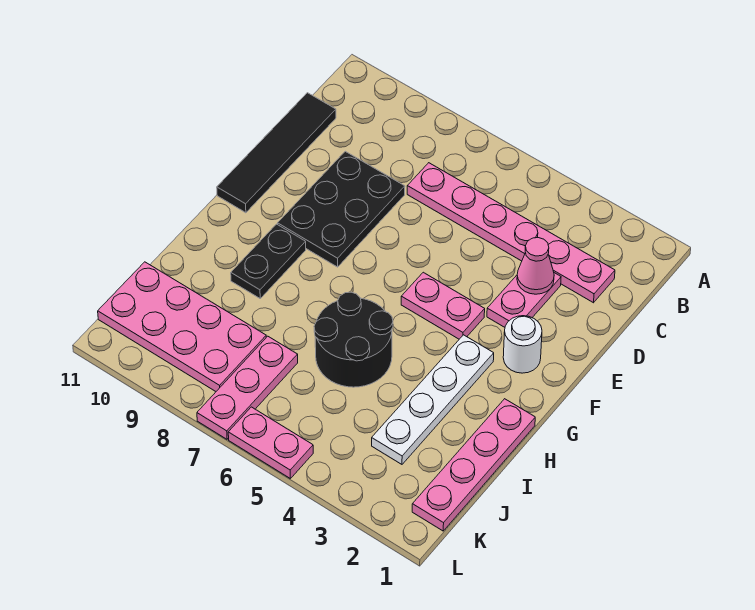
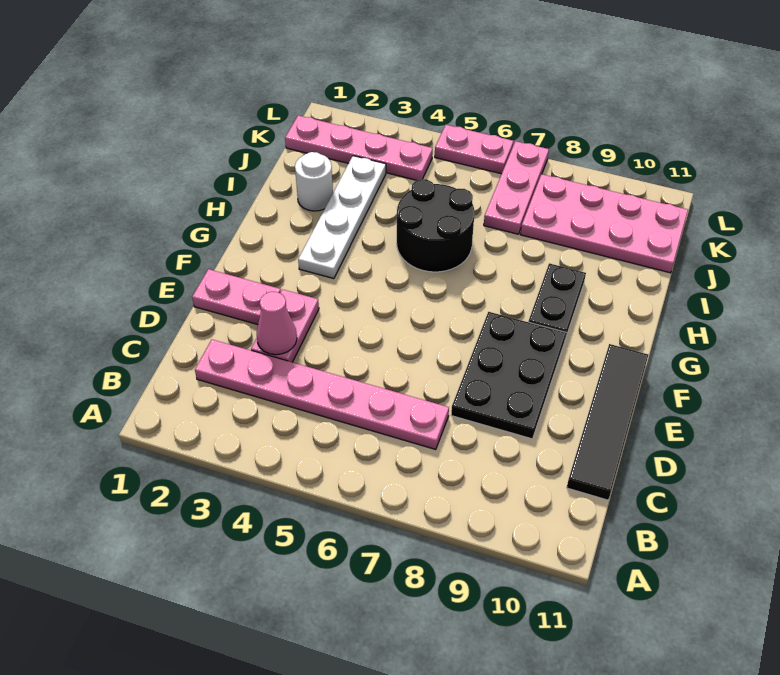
white 1x1 round brick [503,316,542,373] -> white 1x1 round brick moved to [295,152,333,211]
pink 1x2 plate [401,272,485,339] -> pink 1x2 plate moved to [192,269,281,325]
pink 1x4 plate [412,399,535,531] -> pink 1x4 plate turned to [285,115,433,180]

